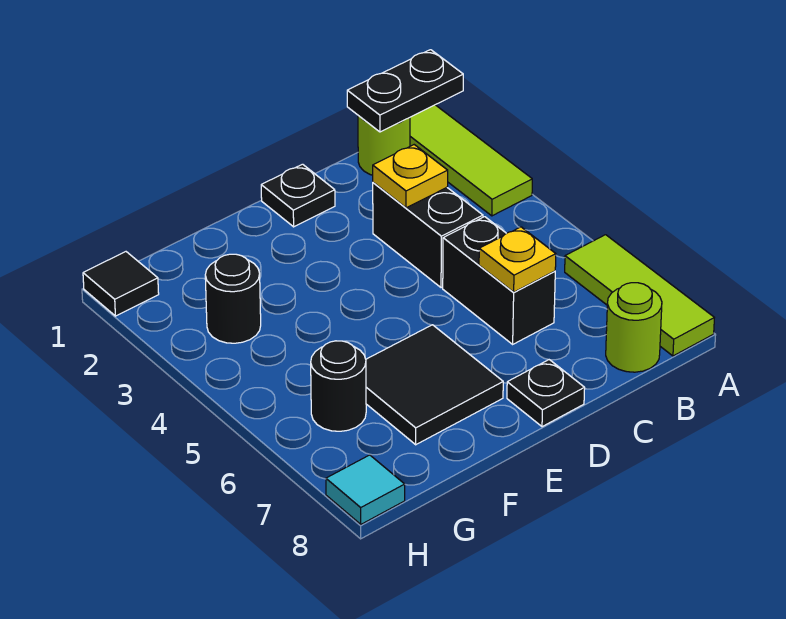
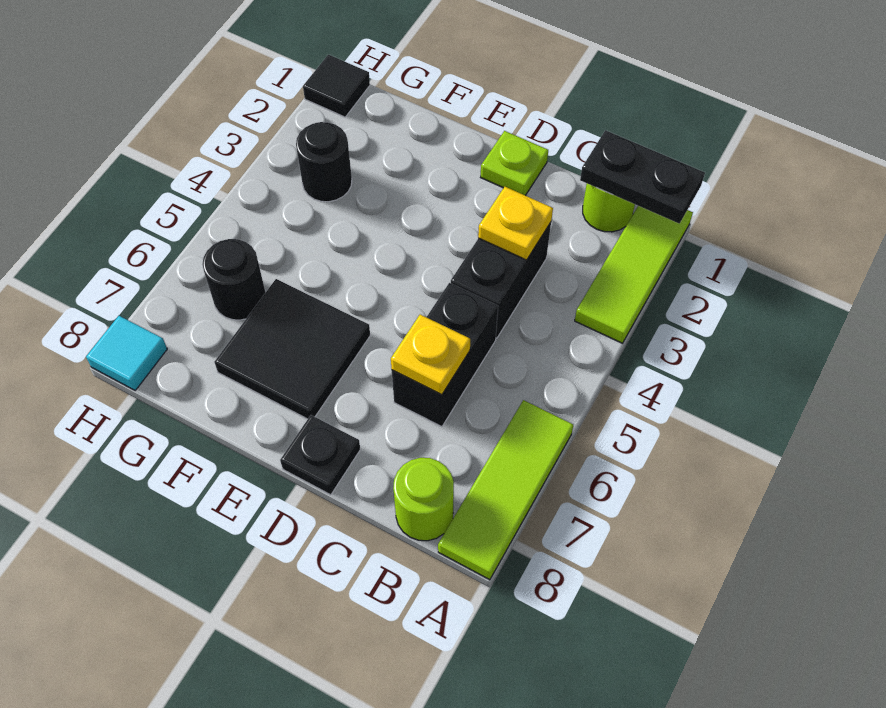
black 1x1 plate [261,164,335,227] -> lime 1x1 plate [481,131,548,195]

